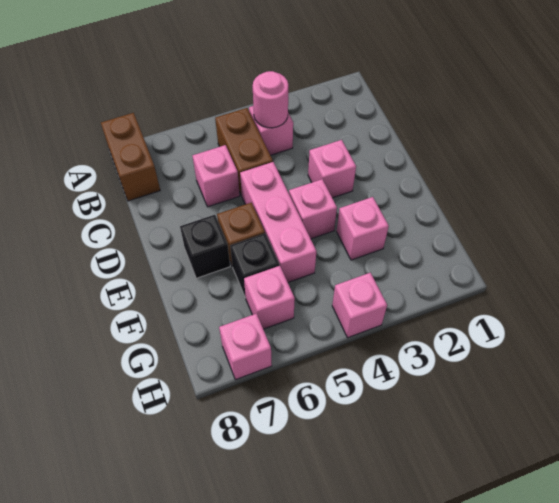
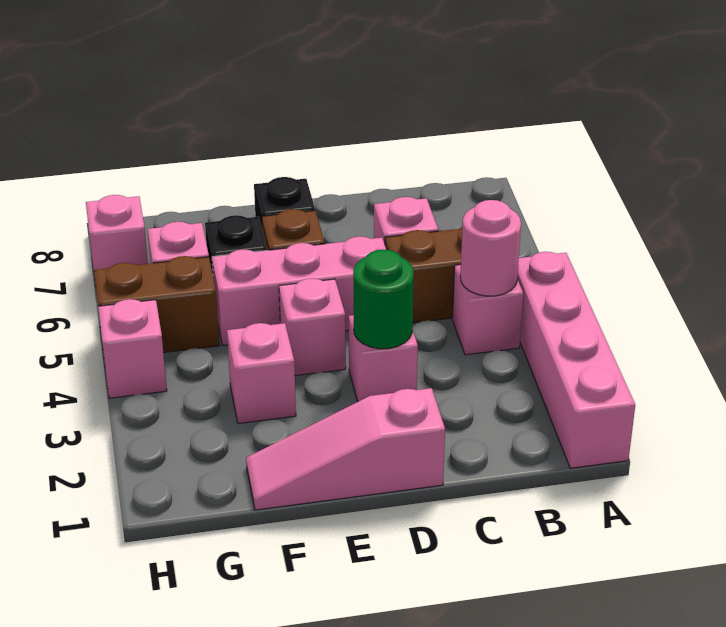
none -> pink 1x4 brick [517,252,635,468]
brown 1x2 brick [101,113,160,201] -> brown 1x2 brick moved to [94,256,219,353]
none -> pink 1x3 slope [246,388,445,510]
none -> green 1x1 round brick [353,249,413,349]

